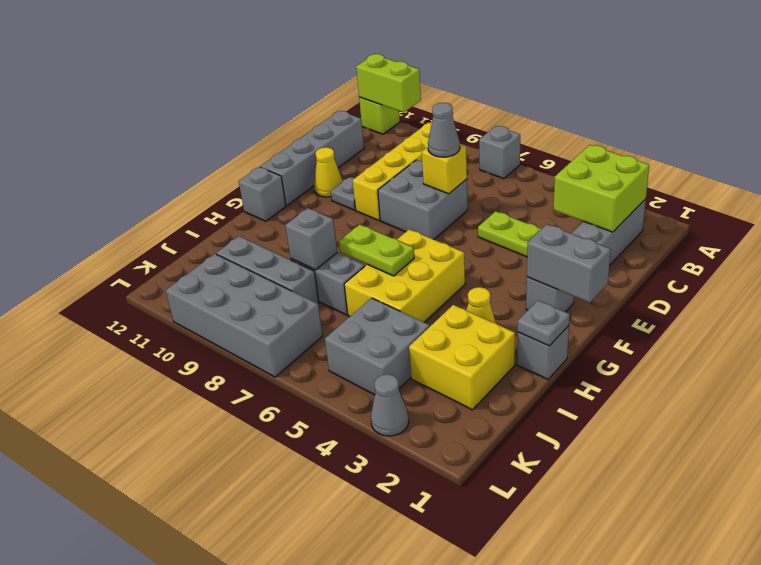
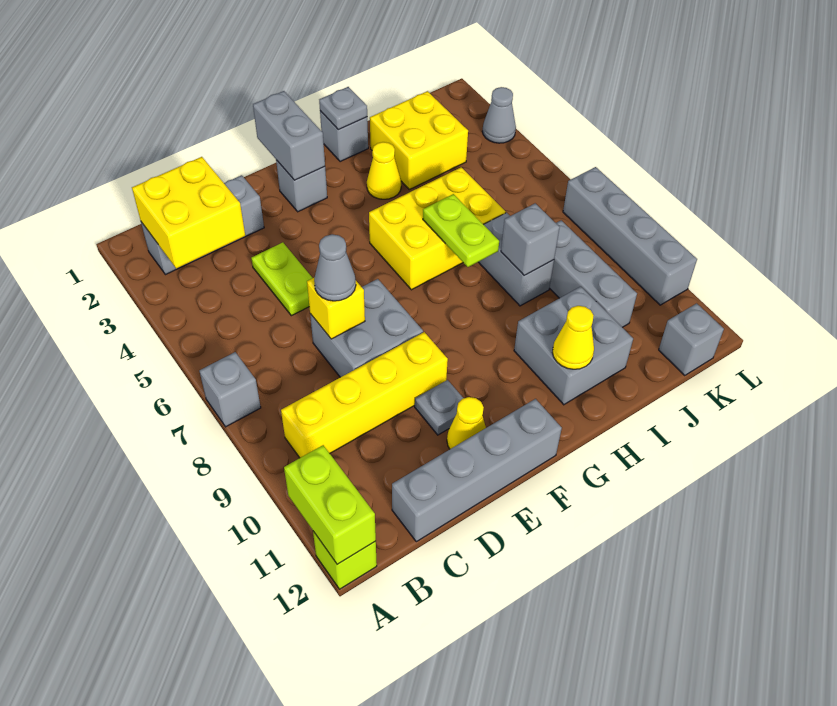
lime 2x2 brick [553,145,649,232] -> yellow 2x2 brick [132,157,245,269]
grey 1x1 brick [239,167,286,221] -> grey 1x1 brick moved to [659,303,724,376]
none -> yellow 1x1 cone [553,306,594,369]
grey 2x2 brick [325,298,430,395] -> grey 2x2 brick moved to [514,287,633,405]
grey 2x4 brick [166,254,323,377] -> grey 1x4 brick [563,167,697,305]

